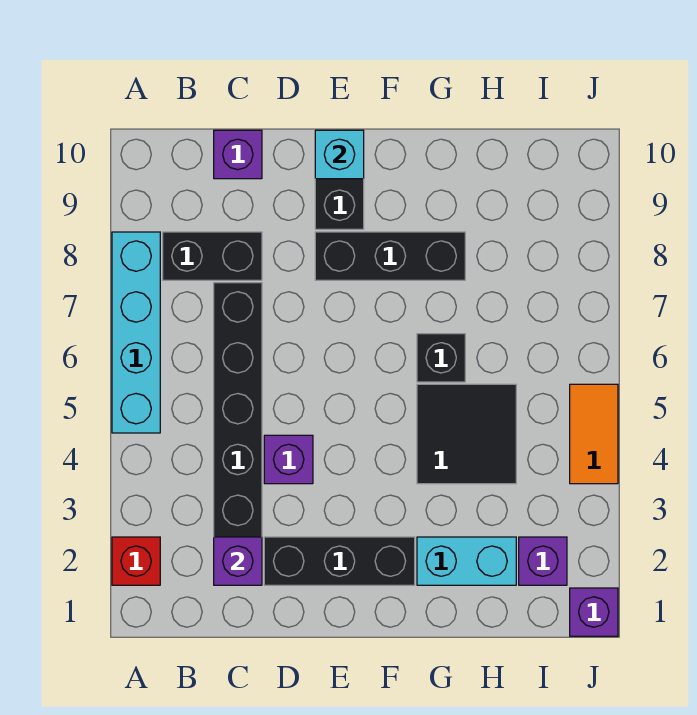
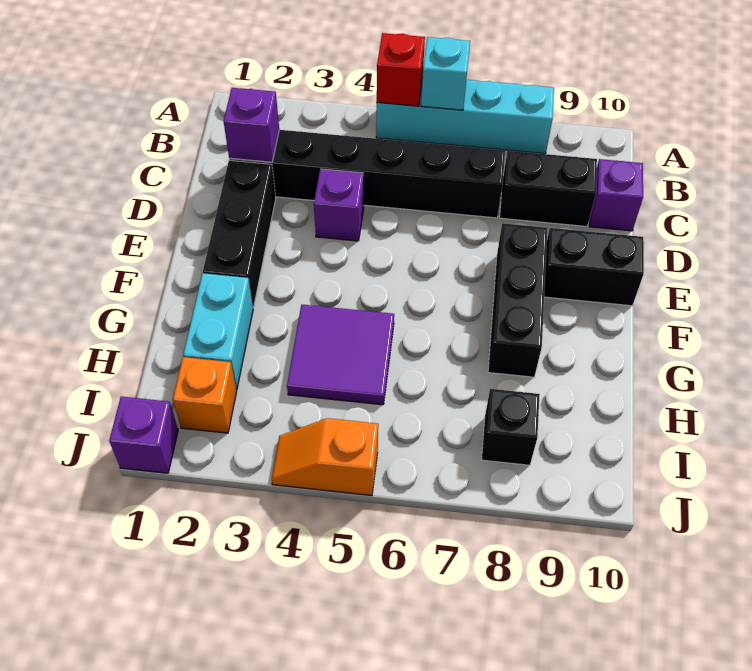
red 1x1 brick [112,537,160,585] -> red 1x1 brick moved to [377,33,425,106]
black 1x2 brick [163,232,262,280] -> black 1x2 brick turned to [500,151,597,227]
cyan 1x1 brick [315,130,364,179] -> cyan 1x1 brick moved to [421,37,470,110]
black 2x2 tile [417,384,516,484] -> purple 2x2 tile [287,305,394,405]
black 1x1 brick [417,334,465,382] -> black 1x1 brick moved to [482,389,540,465]
purple 1x1 brick [519,537,567,585] -> orange 1x1 brick [173,357,237,433]
orange 1x2 tile [570,384,618,484] -> orange 1x2 slope [272,418,378,495]

